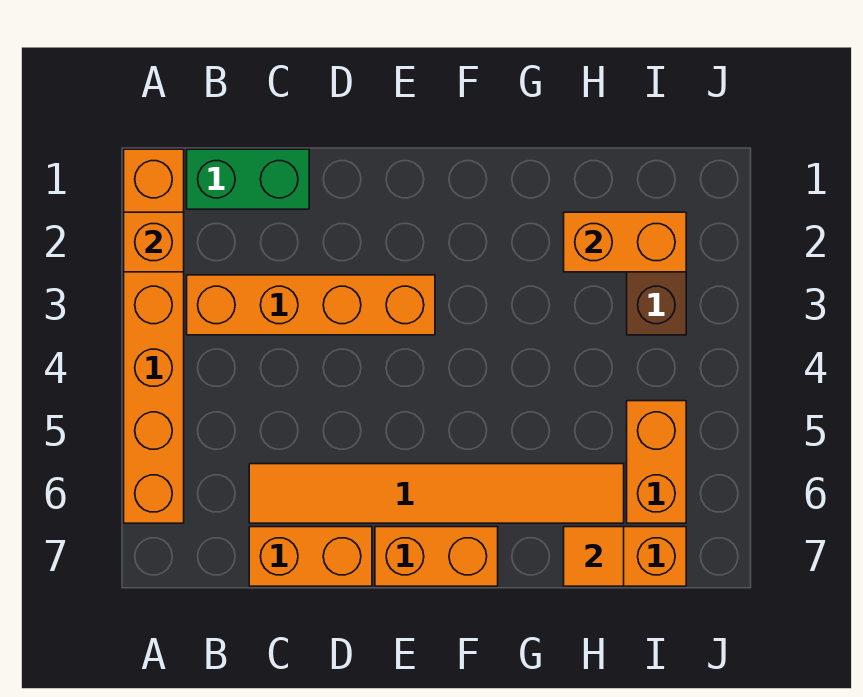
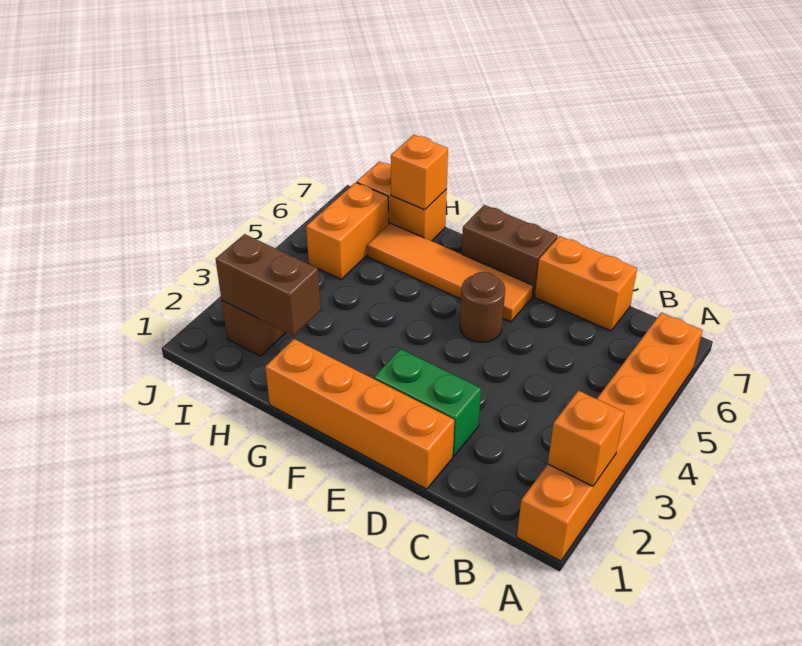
green 1x2 brick [187,149,309,209] -> green 1x2 brick moved to [374,349,481,456]
orange 1x4 brick [187,275,435,335] -> orange 1x4 brick moved to [265,339,454,489]
orange 1x6 tile [249,464,624,523] -> orange 1x4 tile [367,223,533,322]
none -> brown 1x1 round brick [460,272,505,342]
orange 1x2 brick [375,527,498,586] -> brown 1x2 brick [462,205,558,297]
orange 1x2 brick [564,212,686,272] -> brown 1x2 brick [216,234,321,336]
orange 1x1 tile [564,527,624,586] -> orange 1x1 brick [391,135,448,210]

